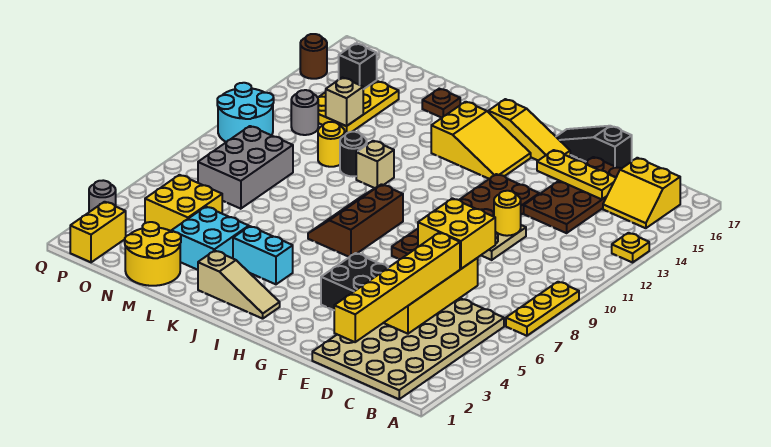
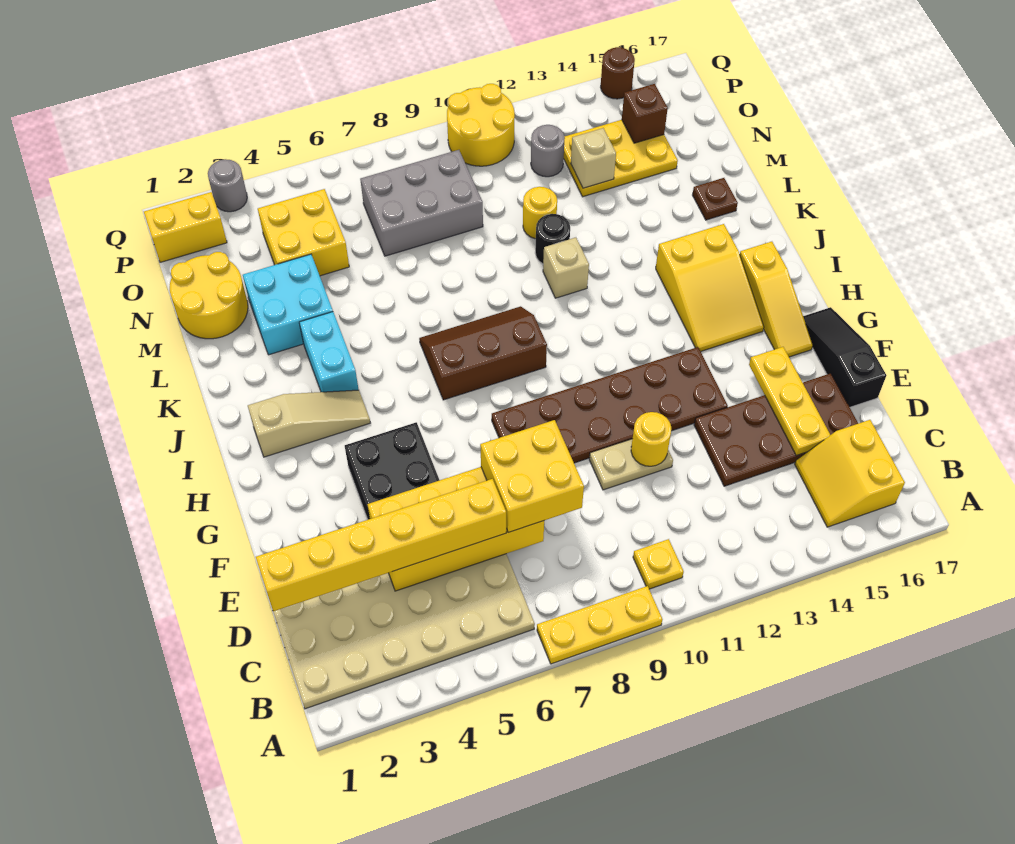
yellow 1x1 plate [612,233,649,262] -> yellow 1x1 plate moved to [633,539,684,589]
tan 1x3 slope [198,251,280,319] -> tan 1x3 slope turned to [248,390,370,457]
black 1x1 brick [339,43,377,89] -> brown 1x1 brick [622,84,668,143]
cyan 2x2 round brick [217,83,274,142] -> yellow 2x2 round brick [447,84,515,166]

